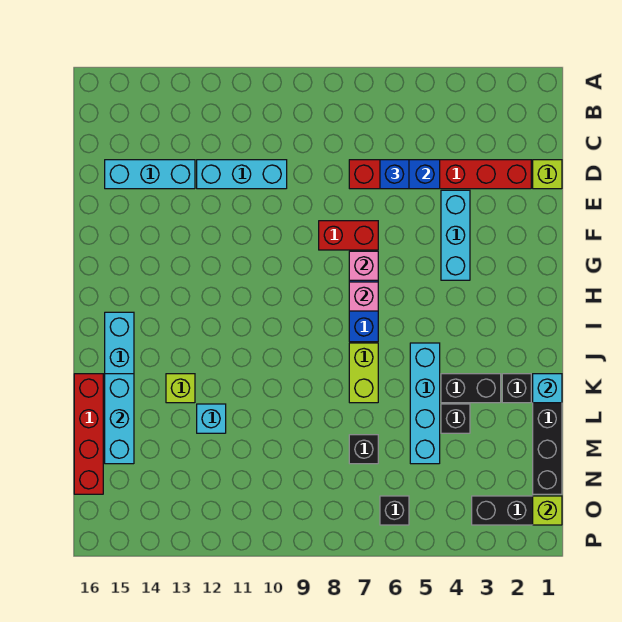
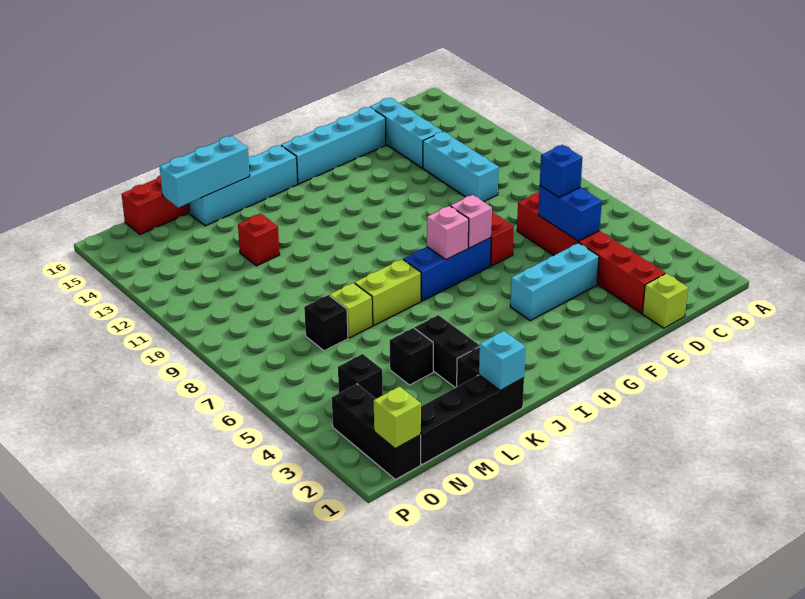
cyan 1x4 brick [410,343,440,464] -> cyan 1x4 brick moved to [281,107,386,184]
lime 1x1 brick [166,374,195,403] -> lime 1x1 brick moved to [330,283,373,338]
cyan 1x1 brick [197,404,226,433] -> red 1x1 brick [238,214,280,266]
black 1x1 brick [380,496,409,525] -> black 1x1 brick moved to [338,354,383,399]

